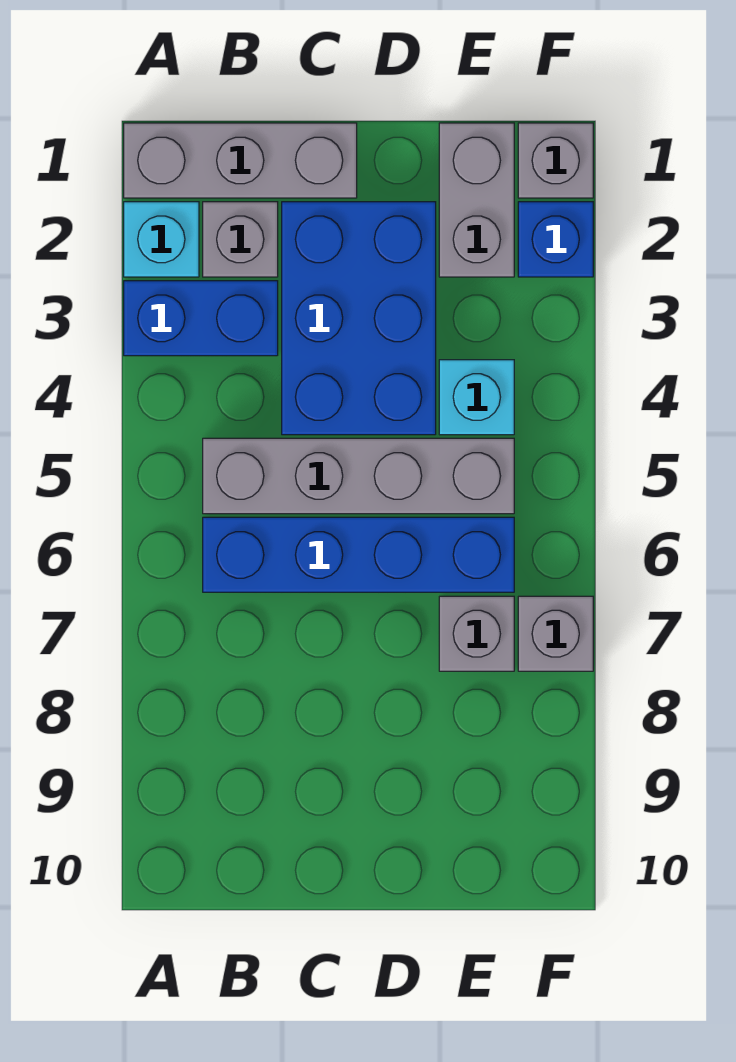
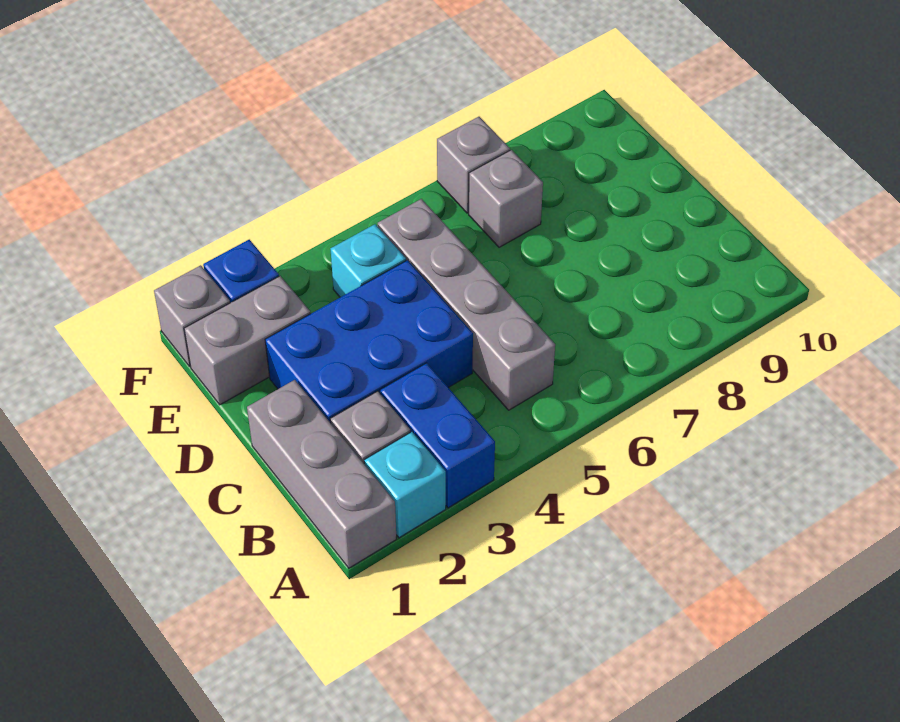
blue 1x4 brick [203,517,514,592] -> none

